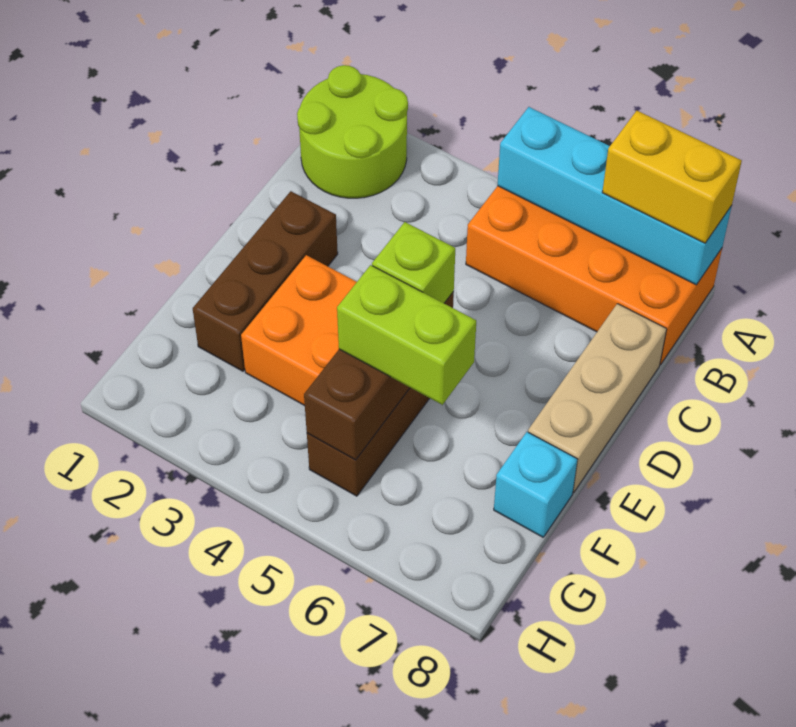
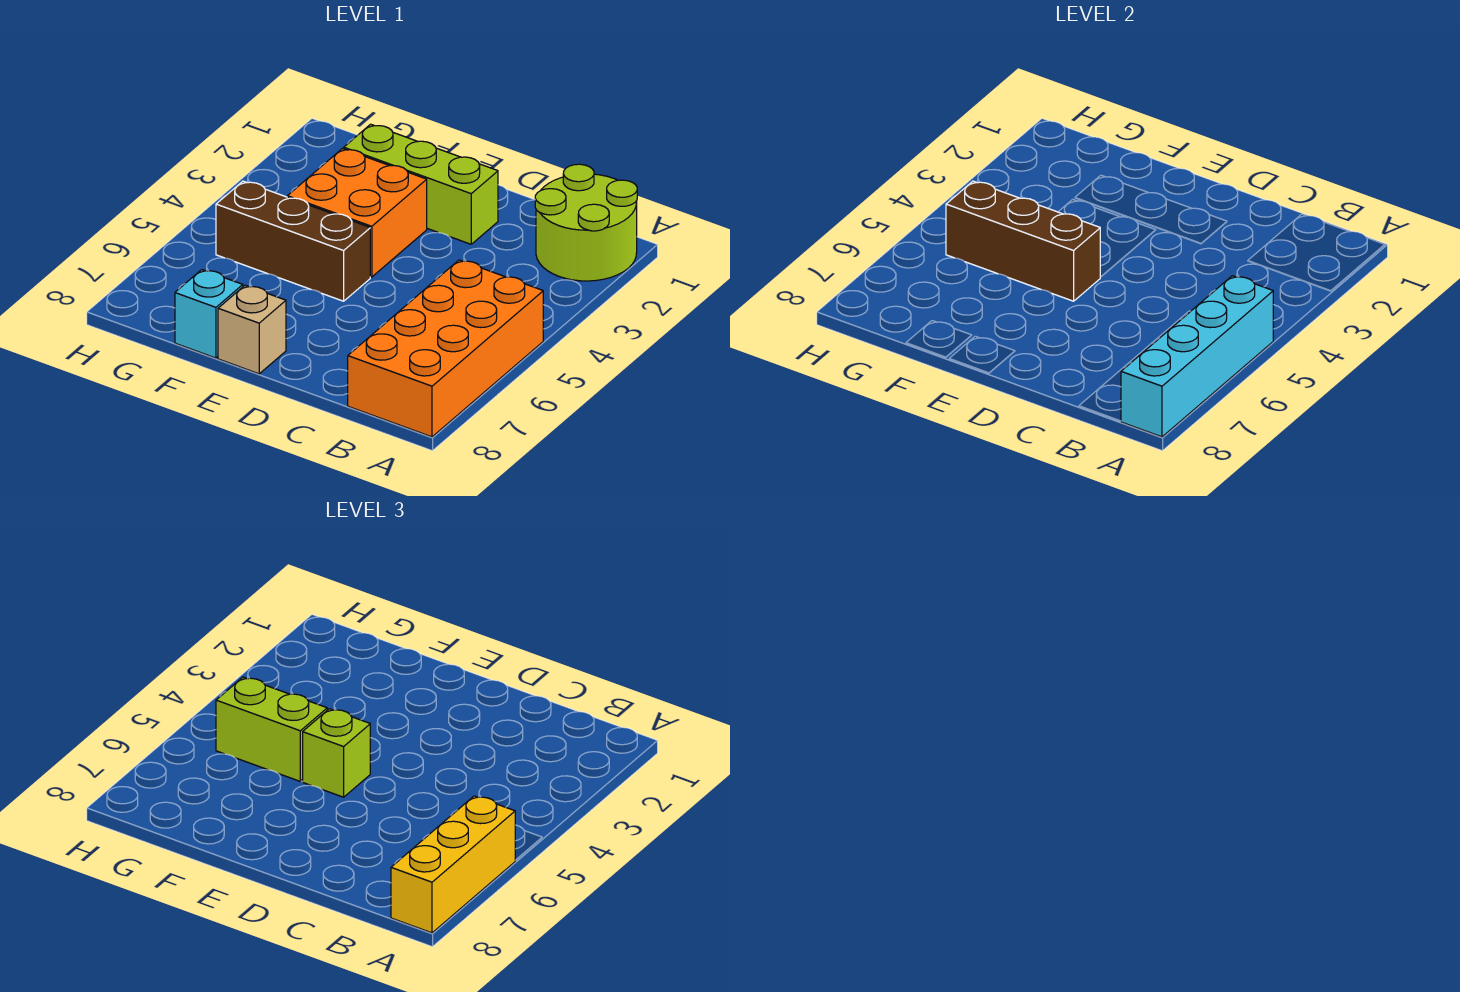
yellow 1x2 brick [602,111,742,243] -> yellow 1x3 brick [391,796,515,933]
tan 1x3 brick [528,304,667,493] -> tan 1x1 brick [218,285,286,374]
brown 1x3 brick [193,191,338,371] -> lime 1x3 brick [344,124,498,244]
lime 1x2 brick [337,265,476,405] -> lime 1x2 brick turned to [216,677,327,781]

